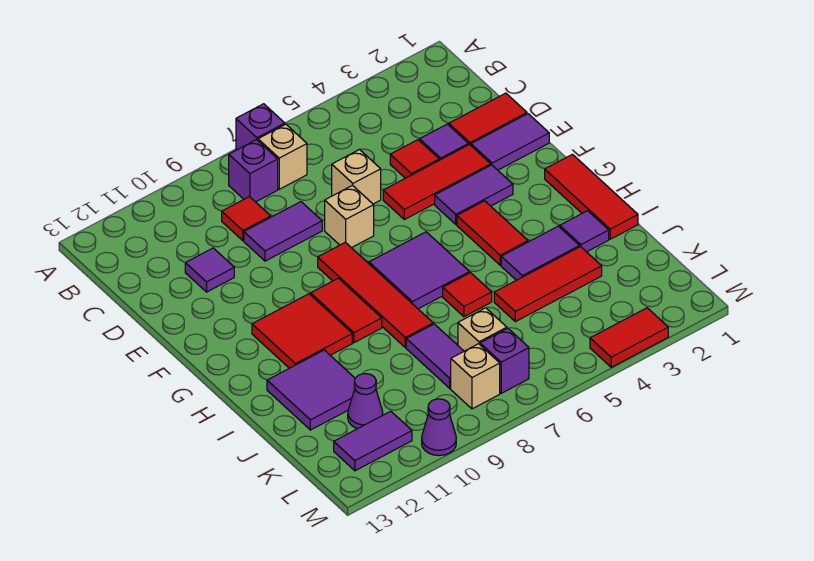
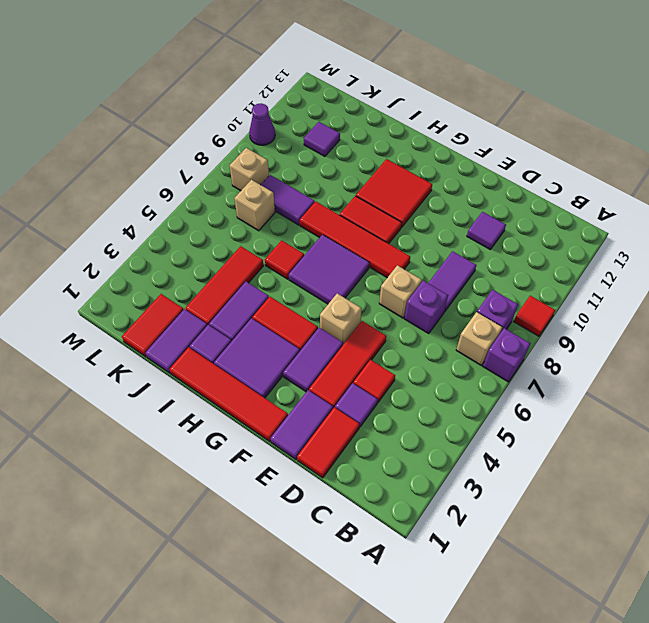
red 1x1 tile [222,197,271,241] -> red 1x1 tile moved to [514,296,555,336]
tan 1x1 brick [332,150,381,204] -> tan 1x1 brick moved to [320,293,362,344]
red 1x3 tile [545,154,638,239] -> red 1x4 tile [170,347,288,441]
purple 2x2 tile [267,350,355,430] -> purple 2x2 tile moved to [214,318,300,398]
purple 1x1 cone [348,374,383,429] -> purple 1x1 tile [304,122,340,156]
purple 1x1 brick [480,328,529,393] -> purple 1x1 brick moved to [404,281,448,334]
purple 1x2 tile [334,411,412,471] -> purple 1x2 tile moved to [145,309,207,373]
red 1x2 tile [590,308,668,367] -> red 1x2 tile moved to [122,294,184,357]

